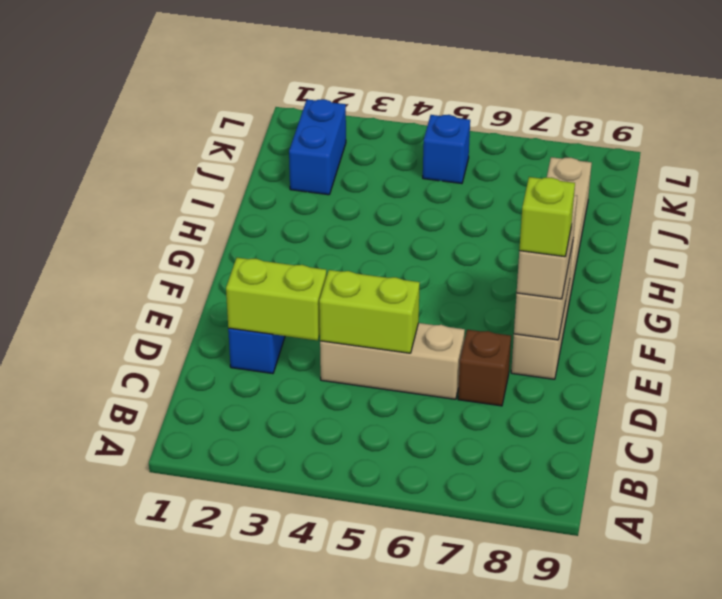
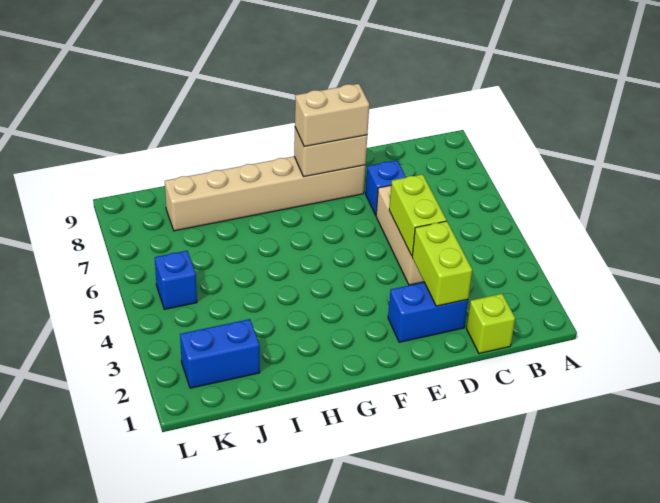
brown 1x1 brick [458,330,511,406] -> blue 1x1 brick [366,160,406,215]
lime 1x1 brick [519,177,575,257] -> lime 1x1 brick moved to [467,294,515,353]

